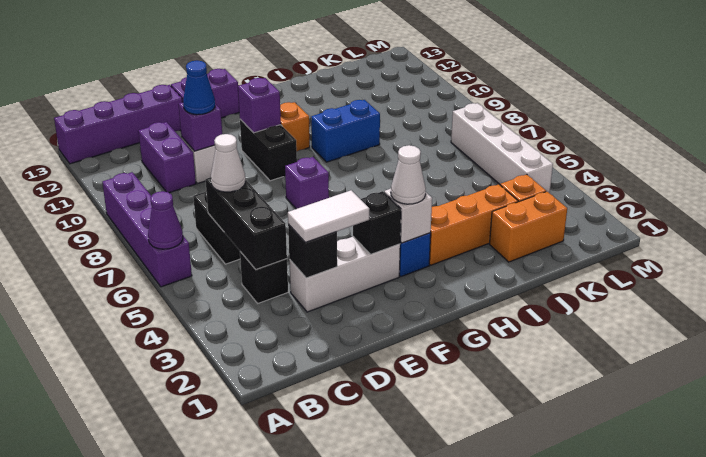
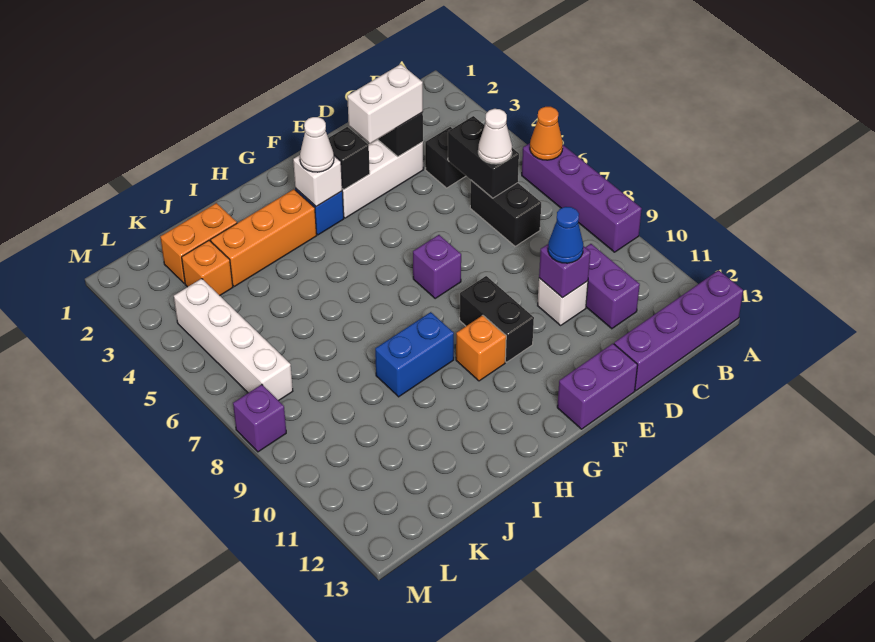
purple 1x1 cone [148,191,183,249] -> orange 1x1 cone [530,107,563,160]
black 1x3 brick [206,177,287,270] -> black 1x2 brick [448,116,519,198]
white 1x2 tile [288,190,369,243] -> white 1x2 brick [347,64,423,143]
purple 1x1 brick [238,78,281,133] -> purple 1x1 brick moved to [233,384,286,452]

